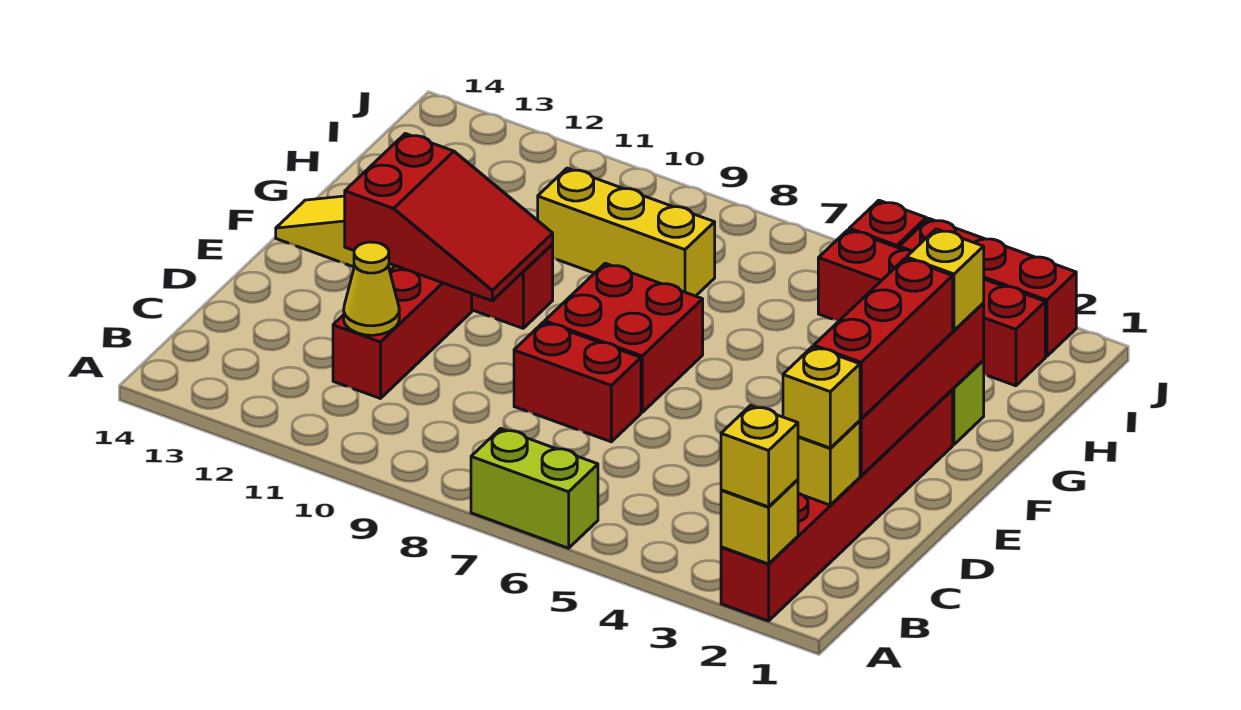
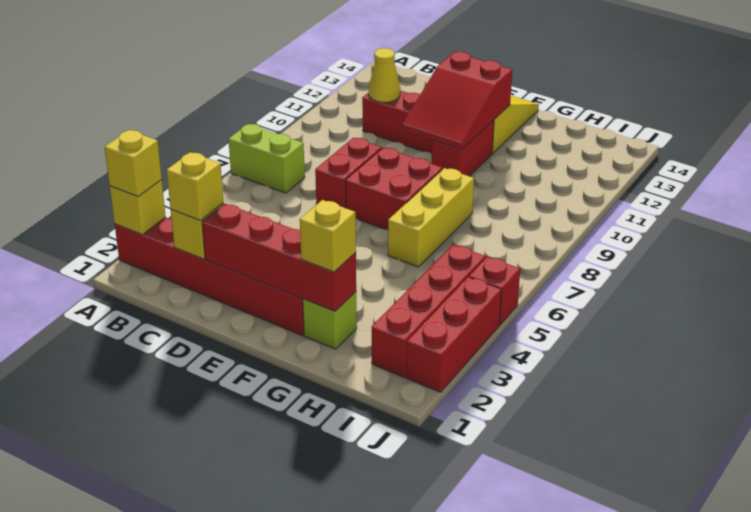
lime 1x2 brick [471,429,598,548] -> lime 1x2 brick turned to [229,124,305,193]
red 1x3 brick [814,258,953,419] -> none
yellow 1x3 brick [538,168,715,296] -> yellow 1x3 brick moved to [388,168,474,267]

